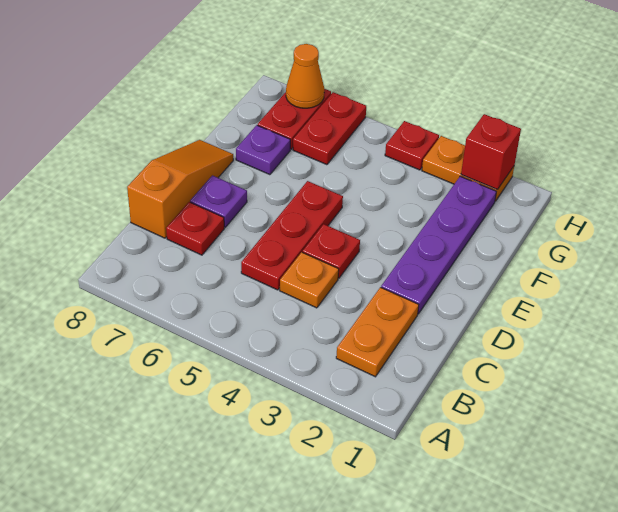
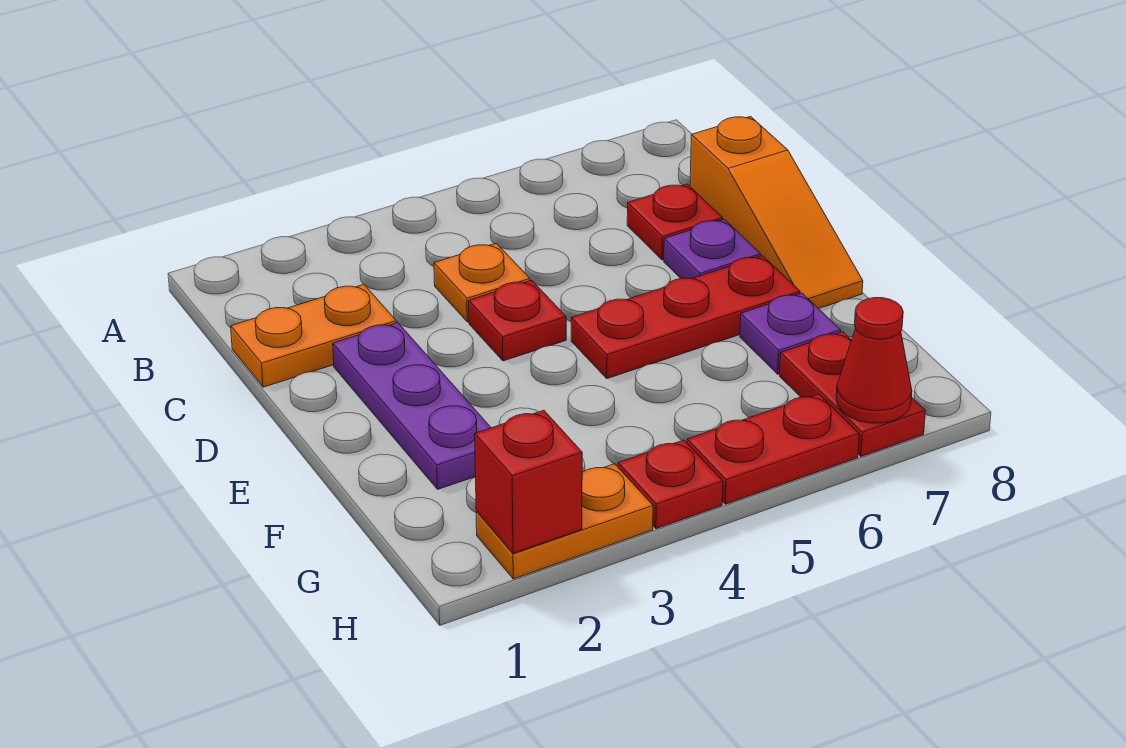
orange 1x2 plate [336,287,419,377] -> orange 1x2 plate turned to [231,284,396,387]
red 1x3 plate [241,181,343,290] -> red 1x3 plate turned to [571,256,800,379]
purple 1x4 plate [381,176,496,314] -> purple 1x3 plate [333,323,491,489]
red 1x2 plate [293,92,366,165] -> red 1x2 plate turned to [687,394,859,504]
orange 1x1 cone [286,44,324,108] -> red 1x1 cone [836,298,912,423]

